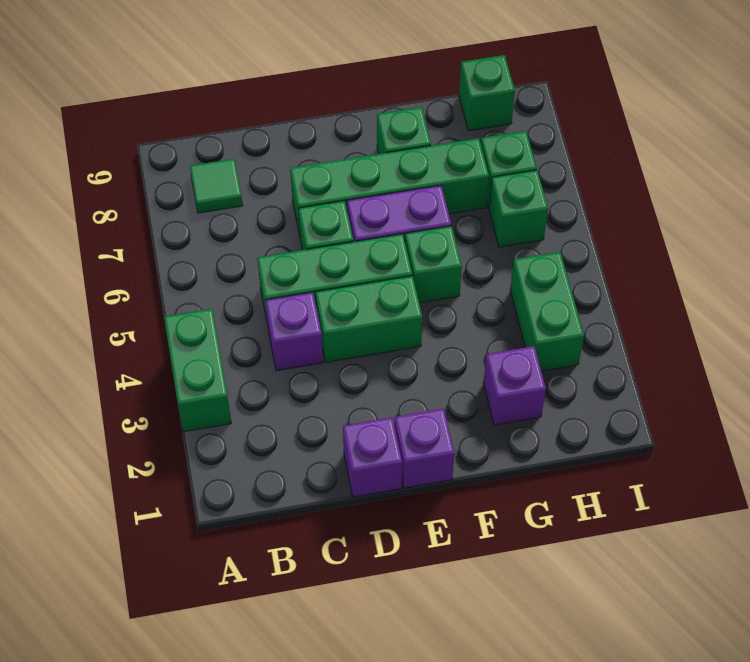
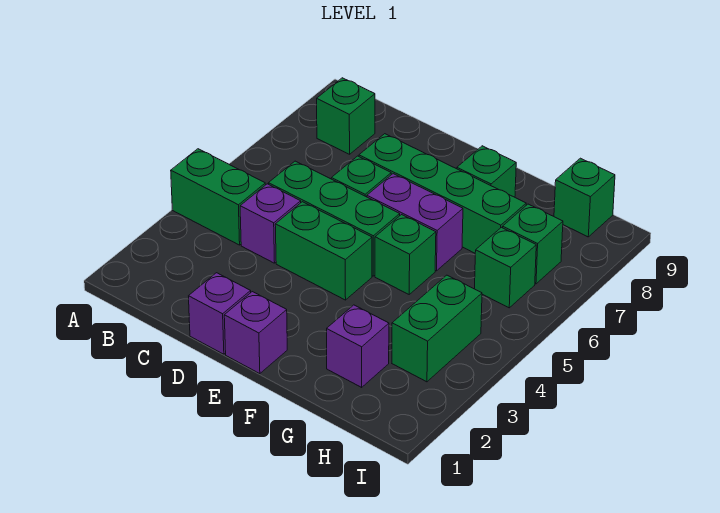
green 1x2 brick [164,309,231,432] -> green 1x2 brick turned to [171,149,265,245]
green 1x1 tile [190,159,243,213] -> green 1x1 brick [317,78,375,154]

